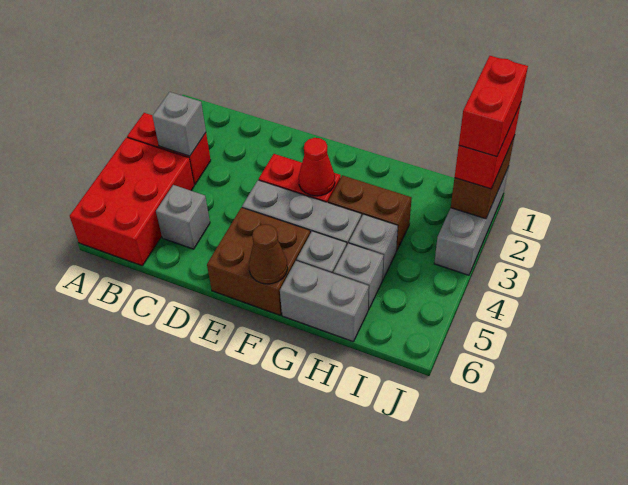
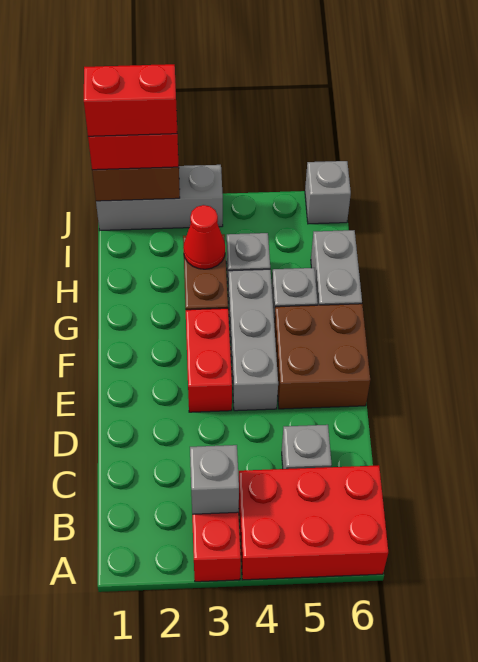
red 1x1 cone [299,138,335,196] -> red 1x1 cone moved to [183,205,225,269]
brown 1x1 cone [249,224,288,284] -> none
grey 1x1 brick [333,243,383,310] -> grey 1x1 brick moved to [305,161,351,224]

